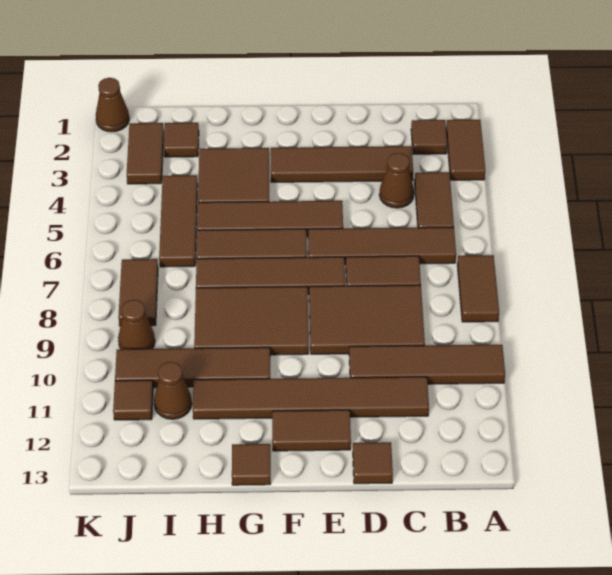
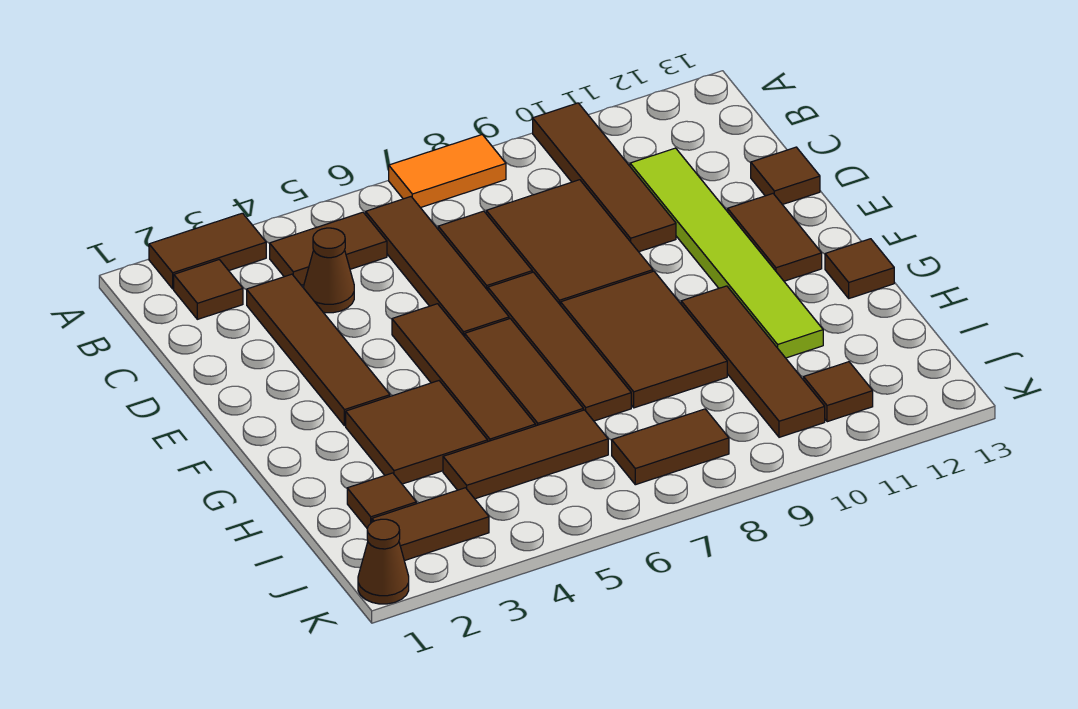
brown 1x2 tile [457,255,499,322] -> orange 1x2 tile [389,135,506,208]
brown 1x6 tile [193,377,429,419] -> lime 1x6 tile [630,148,823,358]
brown 1x1 cone [154,362,192,419] -> none
brown 1x1 cone [118,300,155,349] -> none

